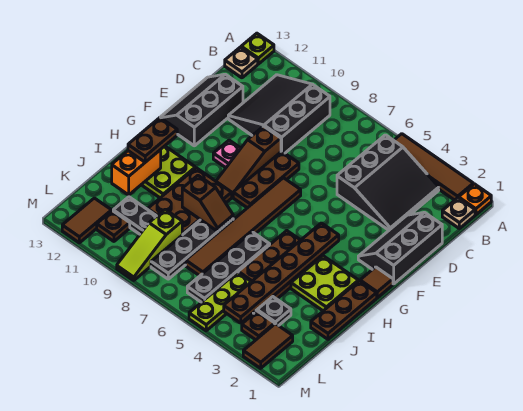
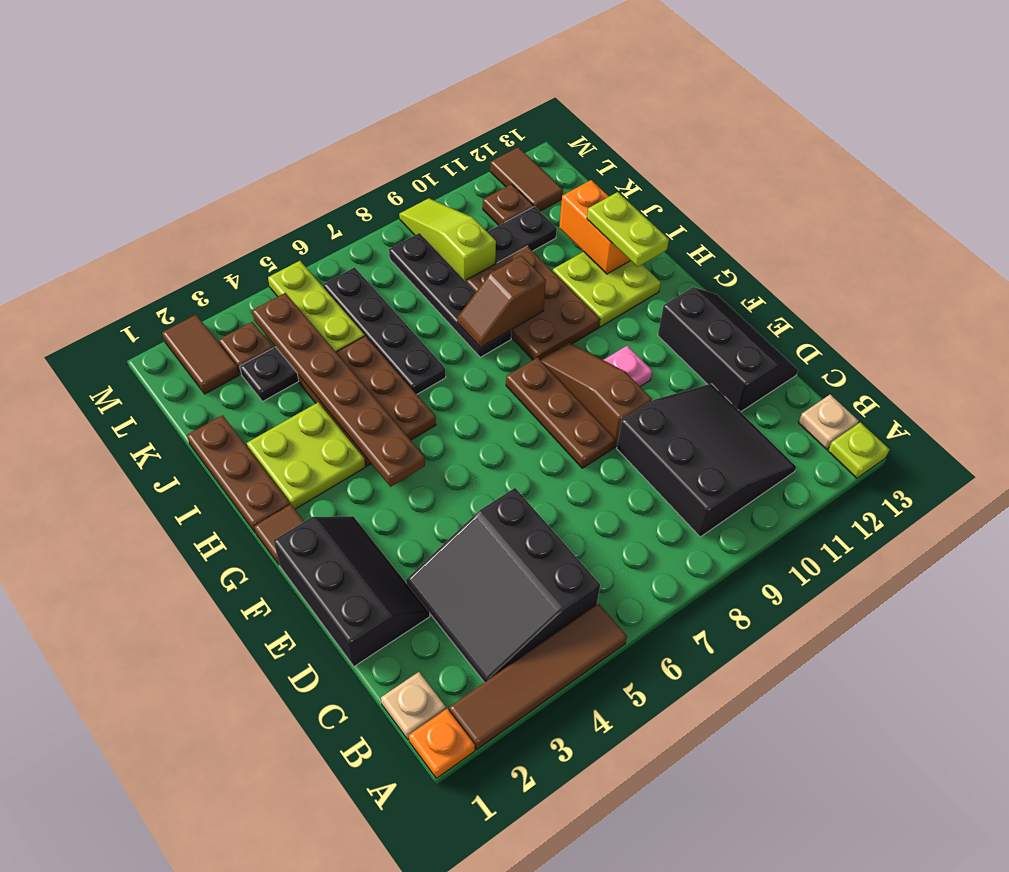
brown 1x6 tile [186,178,301,276] -> none
brown 1x2 plate [128,118,177,162] -> lime 1x2 plate [587,192,669,267]

